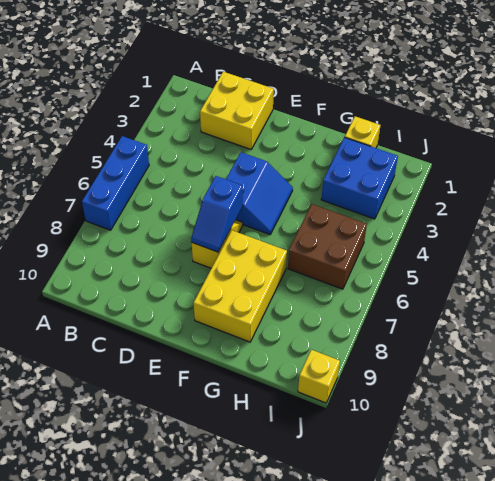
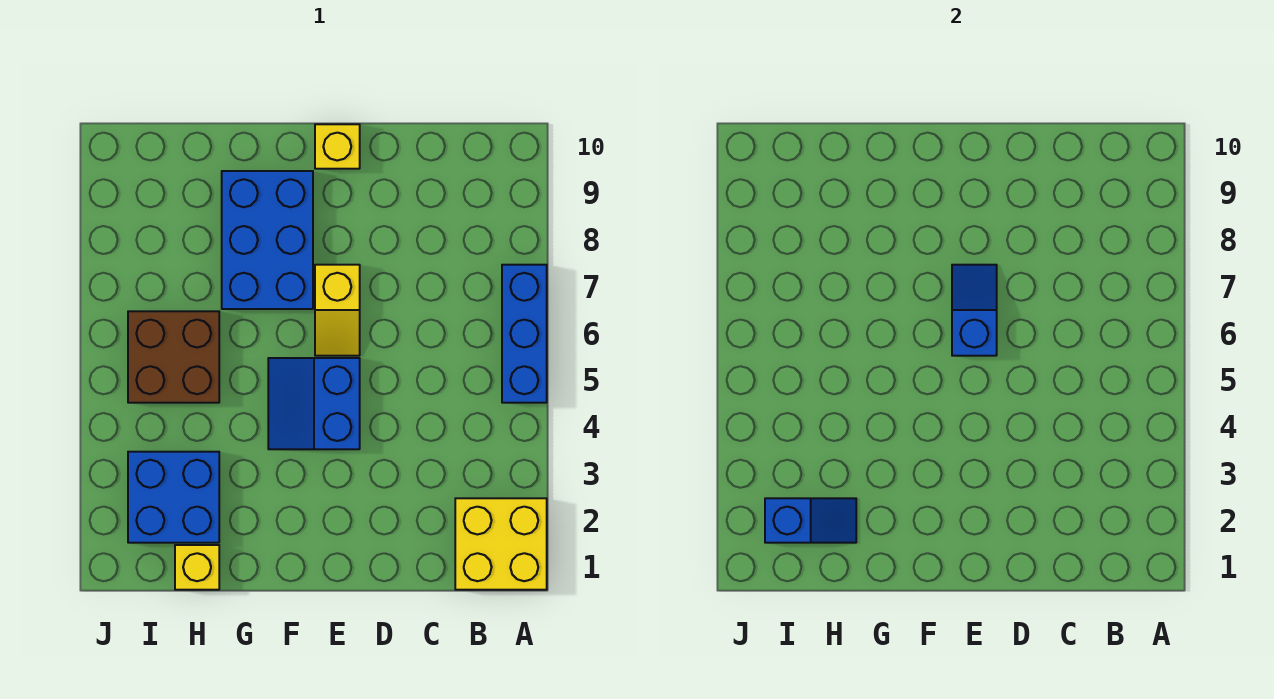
yellow 2x2 brick [200,72,274,149] -> yellow 2x2 brick moved to [455,498,547,590]
yellow 2x3 brick [194,230,287,342] -> blue 2x3 brick [222,171,313,309]
none -> blue 1x2 slope [765,498,856,543]
yellow 1x1 brick [298,350,340,403] -> yellow 1x1 brick moved to [315,124,360,169]

